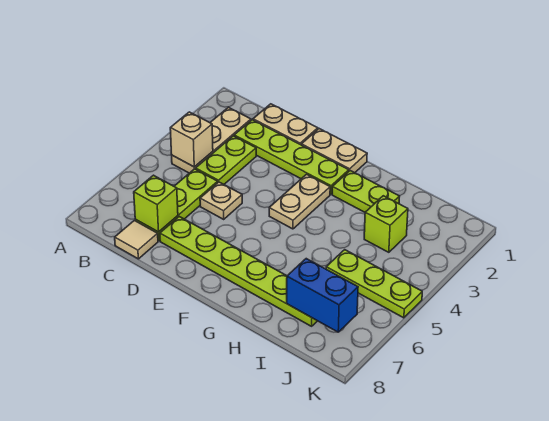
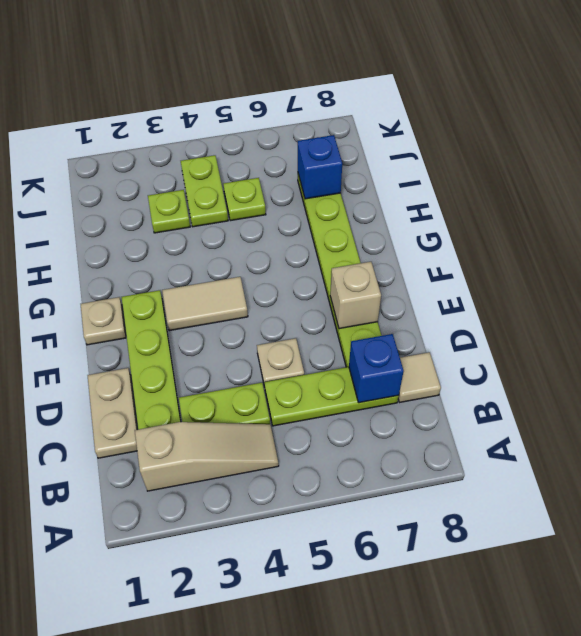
tan 1x3 plate [172,107,251,173] -> tan 1x3 slope [135,422,279,491]
tan 1x1 brick [170,112,213,167] -> tan 1x1 brick moved to [330,262,381,329]
lime 1x1 brick [134,175,178,232] -> blue 1x1 brick [349,334,404,403]
tan 1x2 plate [301,129,367,173] -> tan 1x1 plate [81,297,126,345]
tan 1x2 plate [269,174,330,229] -> tan 1x2 tile [162,277,248,331]
lime 1x2 plate [332,171,400,212] -> lime 1x2 plate moved to [181,155,228,227]
lime 1x1 brick [364,196,408,252] -> lime 1x1 plate [148,190,190,233]
lime 1x3 plate [326,250,422,318] -> lime 1x1 plate [223,178,266,221]
blue 1x2 brick [287,259,358,332] -> blue 1x1 brick [298,135,342,199]

